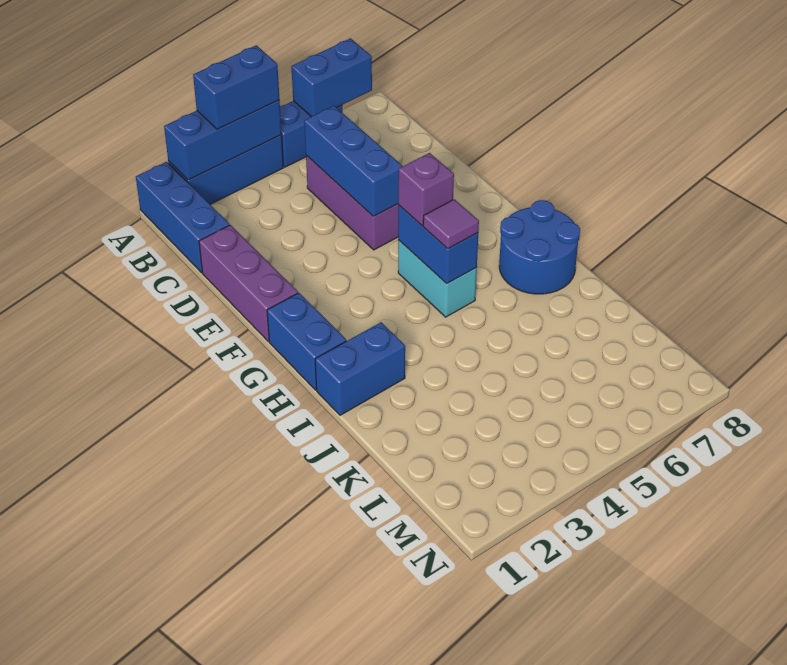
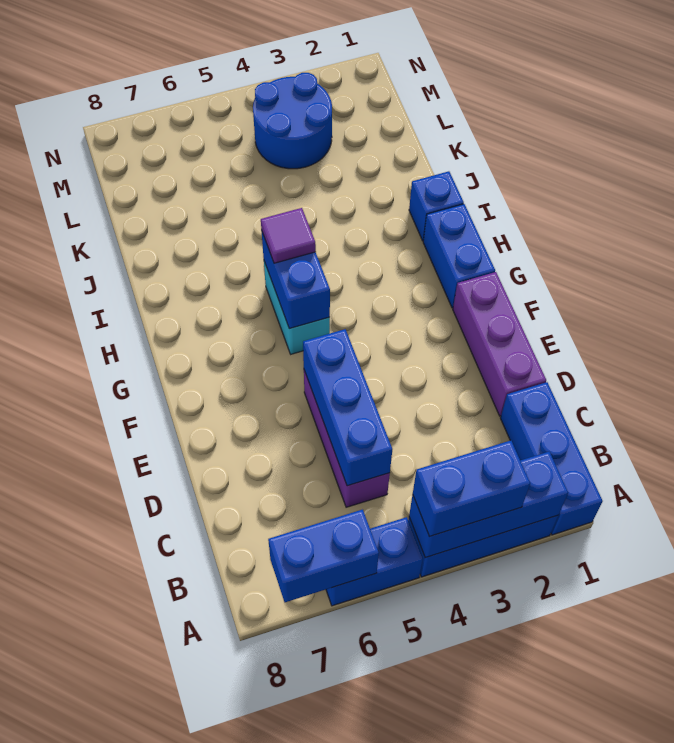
purple 1x1 brick [398,153,454,226] -> none
blue 2x2 round brick [499,200,580,294] -> blue 2x2 round brick moved to [253,73,332,169]
blue 1x2 brick [315,322,405,415] -> blue 1x1 brick [409,171,464,241]

